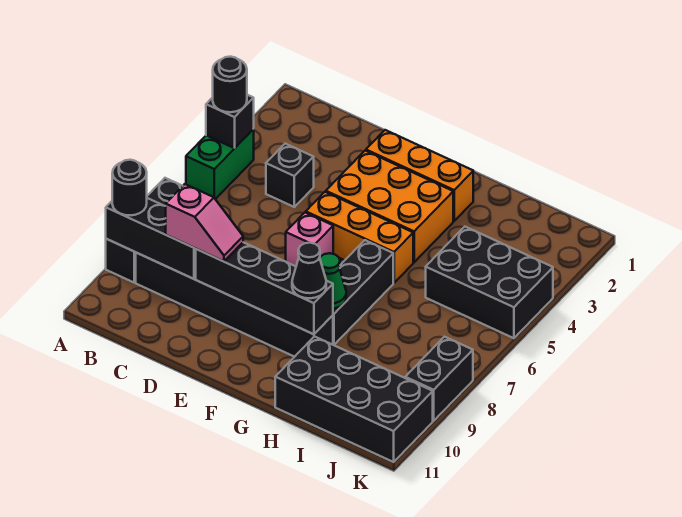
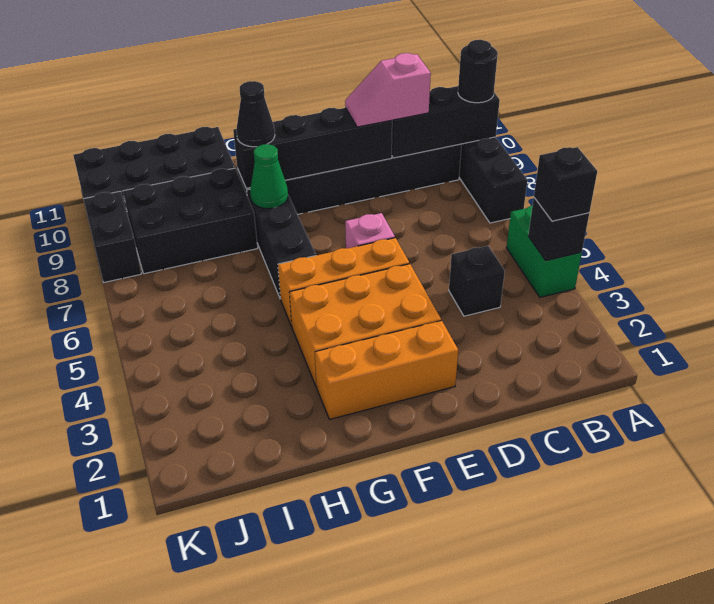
black 1x1 round brick [213,57,247,112] -> black 1x1 brick [534,147,597,221]
black 2x3 brick [426,227,553,338] -> black 2x3 brick moved to [123,168,258,274]

